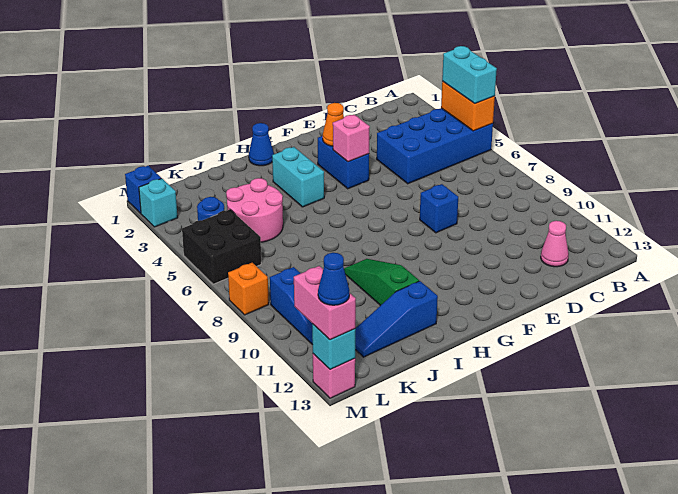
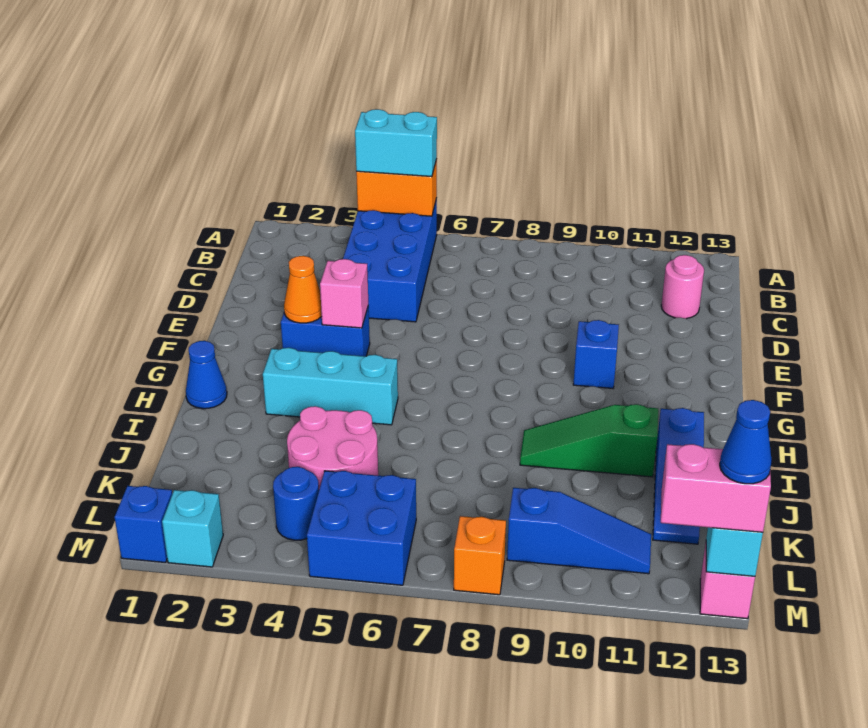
pink 1x1 cone [541,221,569,267] -> pink 1x1 round brick [661,255,704,319]
blue 1x1 brick [420,184,458,233] -> blue 1x1 brick moved to [573,320,619,388]
cyan 1x2 brick [272,147,324,207] -> cyan 1x3 brick [263,348,398,425]
black 2x2 brick [182,210,261,284] -> blue 2x2 brick [307,471,416,585]

